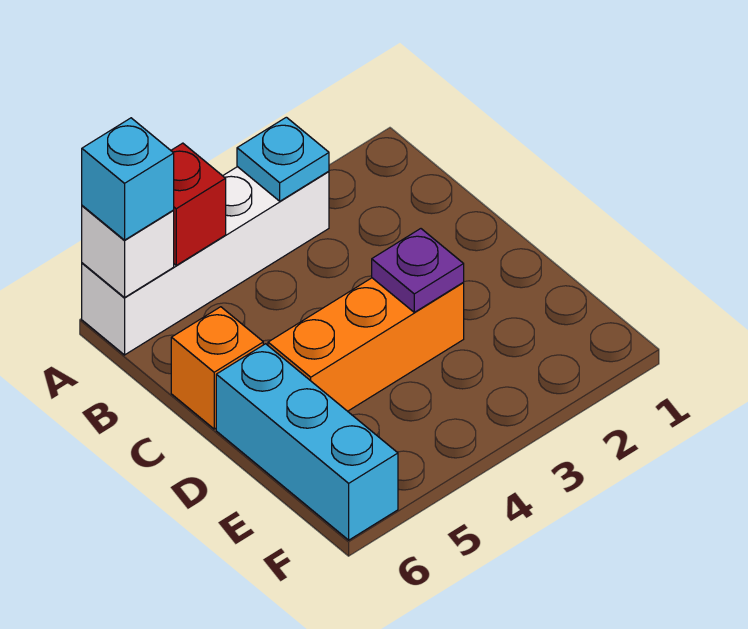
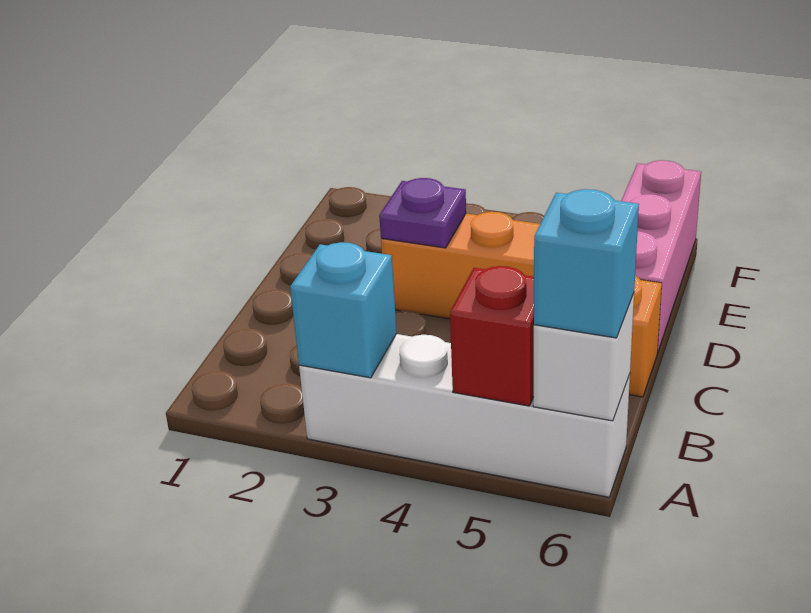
cyan 1x1 plate [237,117,329,201] -> cyan 1x1 brick [290,242,397,378]
cyan 1x3 brick [216,344,398,540] -> pink 1x3 brick [621,160,701,353]

